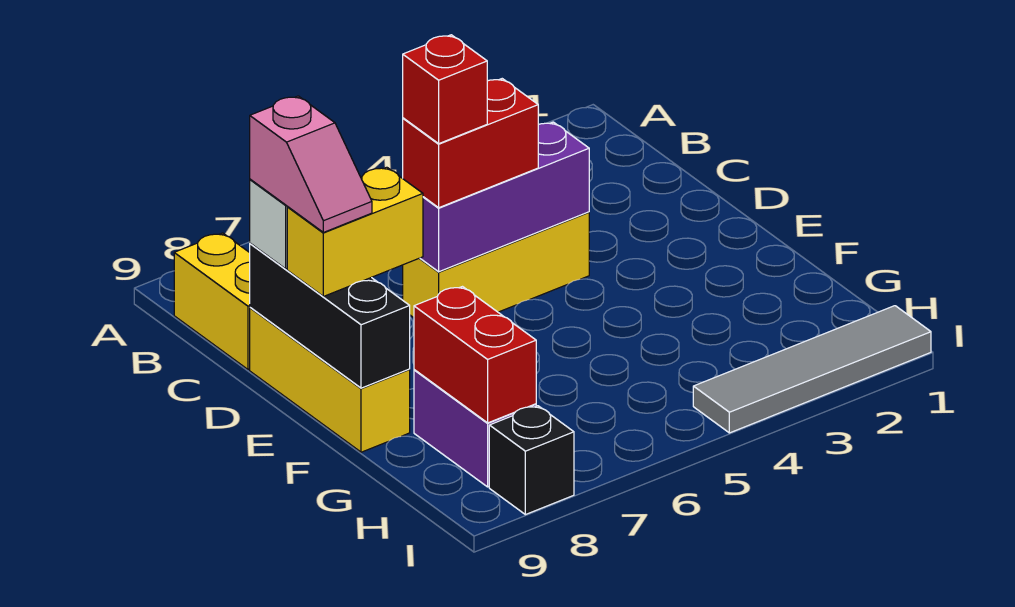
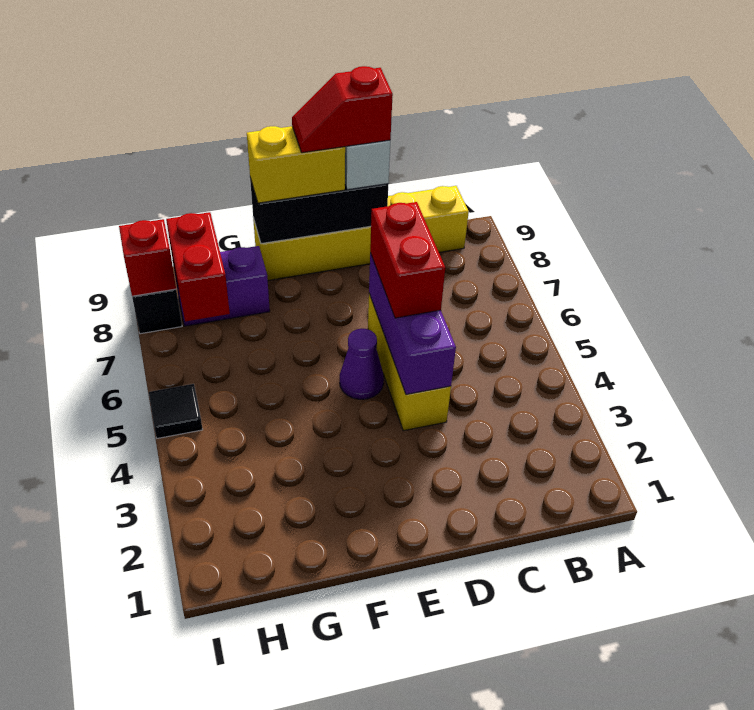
red 1x1 brick [403,35,487,143] -> red 1x1 brick moved to [119,219,176,296]
pink 1x2 slope [250,96,372,232] -> red 1x2 slope [292,66,393,153]
none -> purple 1x1 cone [340,329,384,399]
yellow 1x2 brick [287,167,423,296] -> yellow 1x2 brick turned to [247,126,345,203]
red 1x2 brick [414,287,536,423] -> red 1x2 brick turned to [166,212,230,322]
grey 1x4 tile [693,306,931,433] -> none
none -> black 1x1 tile [149,384,203,438]

